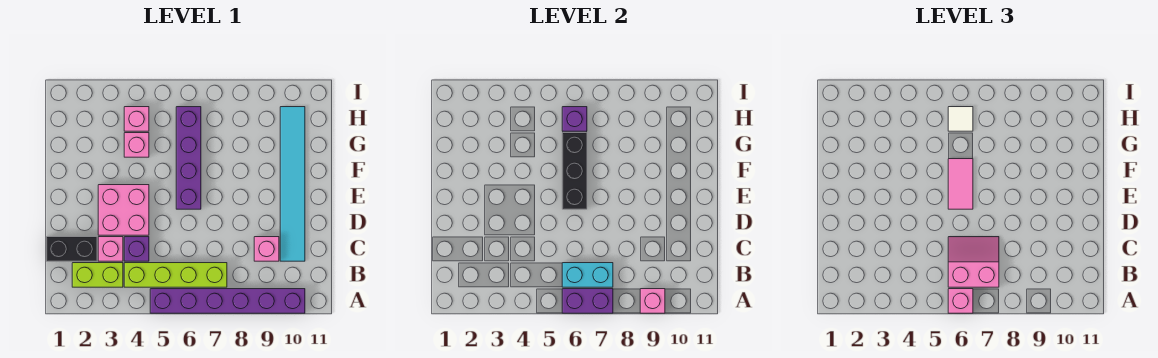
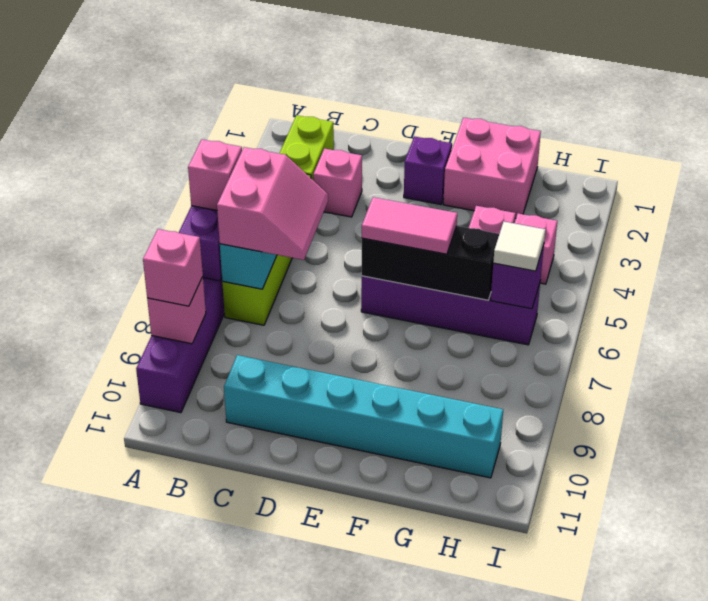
black 1x2 brick [46,237,97,261] -> none
purple 1x1 brick [124,237,149,261] -> purple 1x1 brick moved to [404,136,452,204]
pink 1x1 brick [254,237,279,261] -> pink 1x1 brick moved to [143,229,203,306]
cyan 1x6 tile [280,107,305,261] -> cyan 1x6 brick [224,355,503,478]
pink 2x2 brick [98,185,149,235] -> pink 2x2 brick moved to [443,118,541,218]

